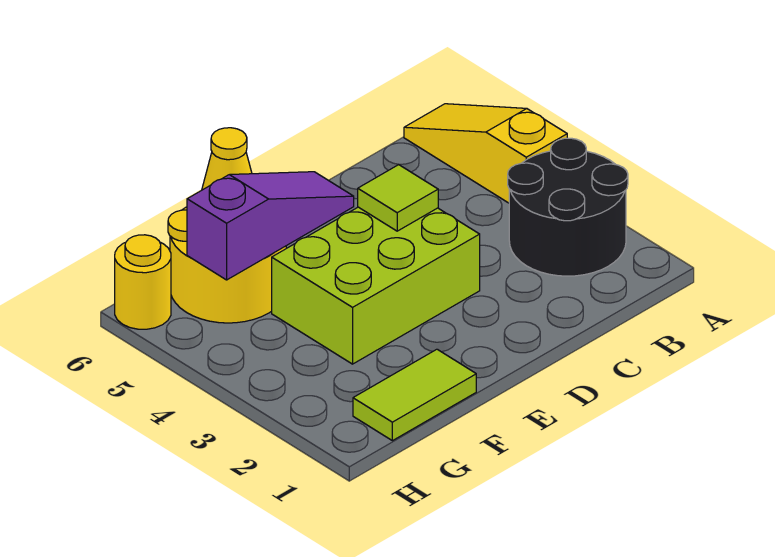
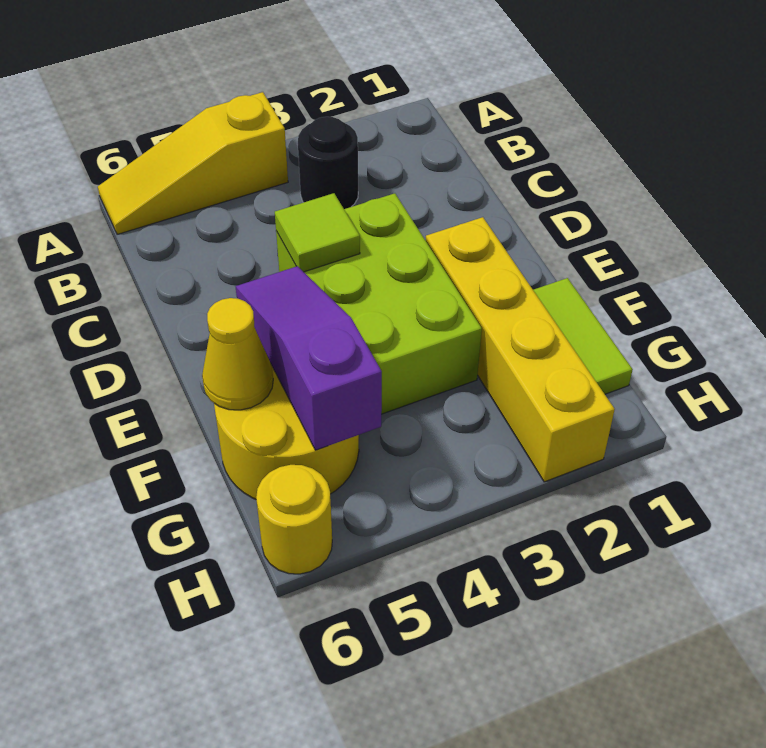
black 2x2 round brick [508,138,628,276] -> black 1x1 round brick [298,117,358,209]
none -> yellow 1x4 brick [426,217,615,482]

